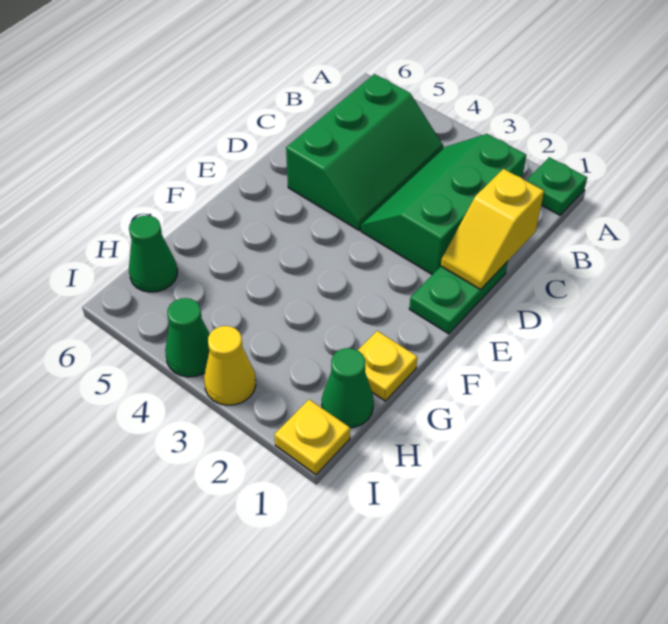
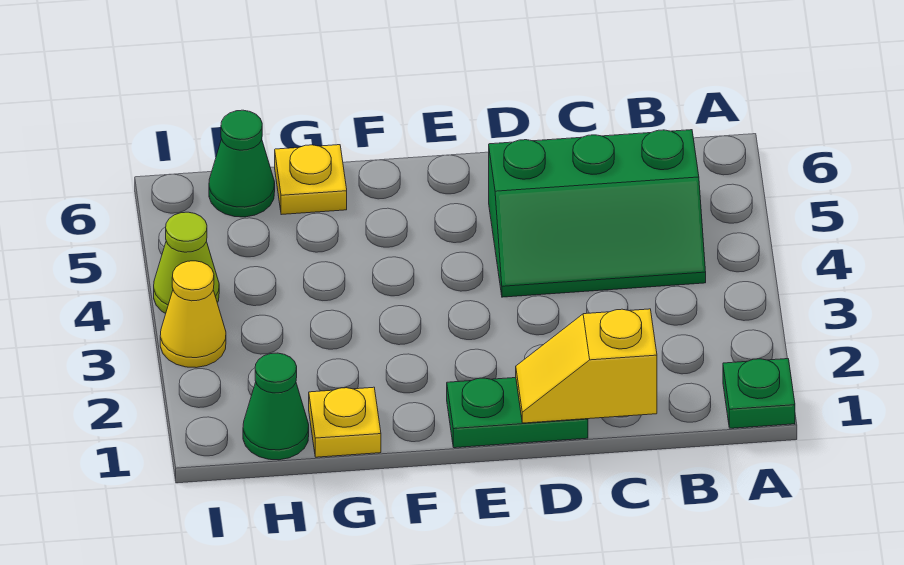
green 2x3 slope [361,134,526,275] -> none
yellow 1x1 plate [274,399,350,475] -> yellow 1x1 plate moved to [275,145,347,215]
green 1x1 cone [165,298,210,377] -> lime 1x1 cone [154,212,219,313]

